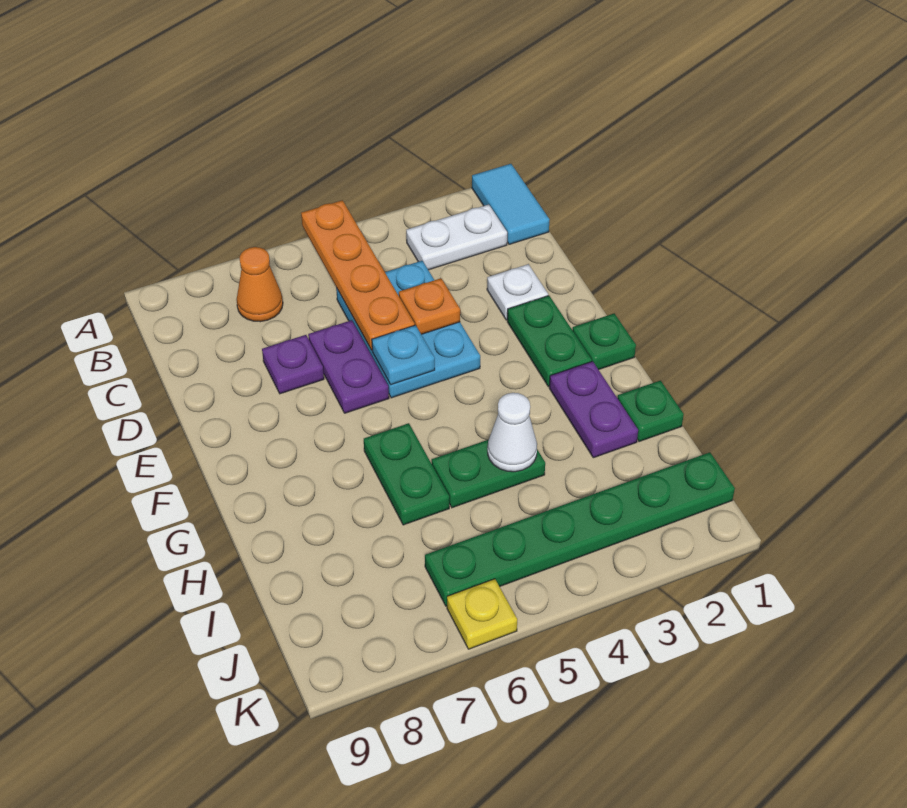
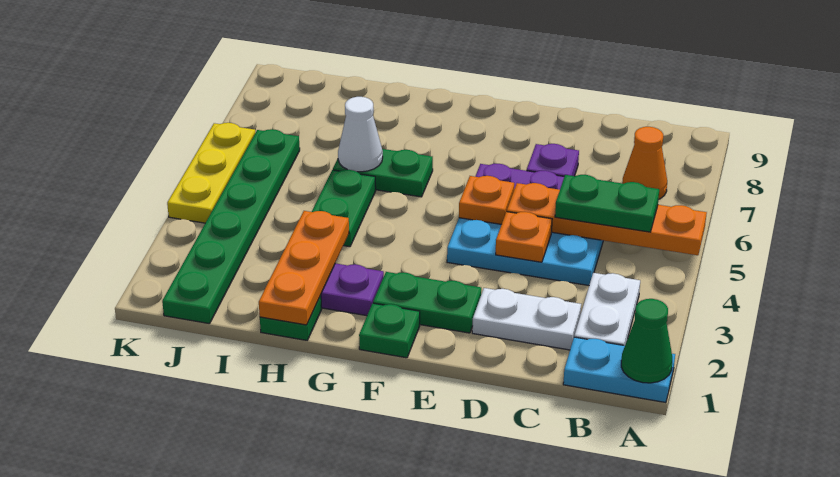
cyan 1x2 tile [472,164,550,244] -> cyan 1x2 plate [563,337,675,403]
none -> green 1x1 cone [621,299,672,383]
none -> green 1x2 plate [555,175,659,232]
white 1x1 plate [487,264,548,320] -> white 1x2 plate [472,288,581,350]
cyan 1x1 plate [372,325,435,385] -> orange 1x1 plate [459,176,514,224]
none -> orange 1x3 plate [259,211,349,325]
white 1x1 cone [488,393,537,472] -> white 1x1 cone moved to [338,97,383,172]
yellow 1x1 plate [447,579,517,649] -> yellow 1x3 plate [167,123,255,223]

